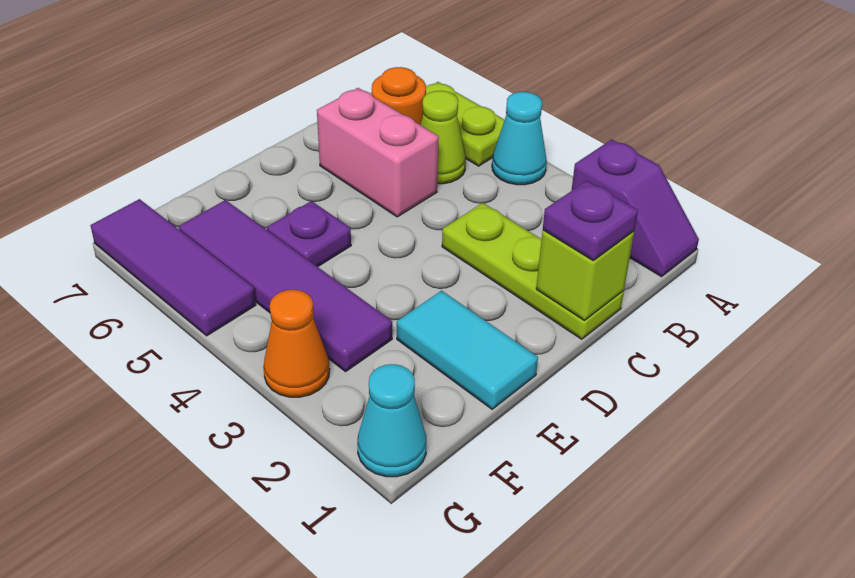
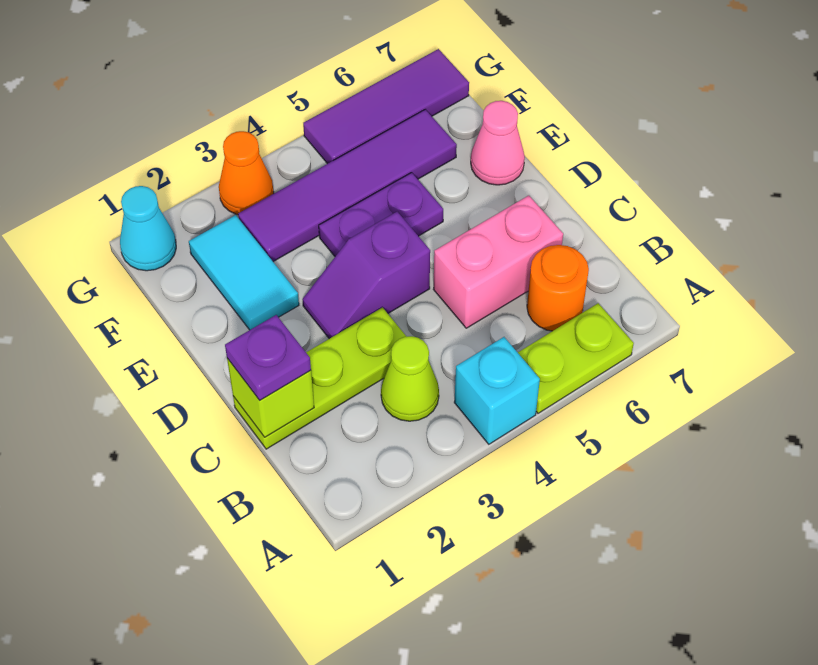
purple 1x2 slope [572,139,699,277] -> purple 1x2 slope moved to [303,212,430,339]
cyan 1x1 cone [492,92,547,185] -> cyan 1x1 brick [454,337,540,444]
lime 1x1 cone [420,91,466,184] -> lime 1x1 cone moved to [381,336,439,421]
cyan 1x2 tile [397,291,538,409] -> cyan 1x2 tile turned to [189,215,299,330]
purple 1x1 plate [267,201,351,267] -> purple 1x2 plate [319,173,443,256]
none -> pink 1x1 cone [471,101,525,185]

